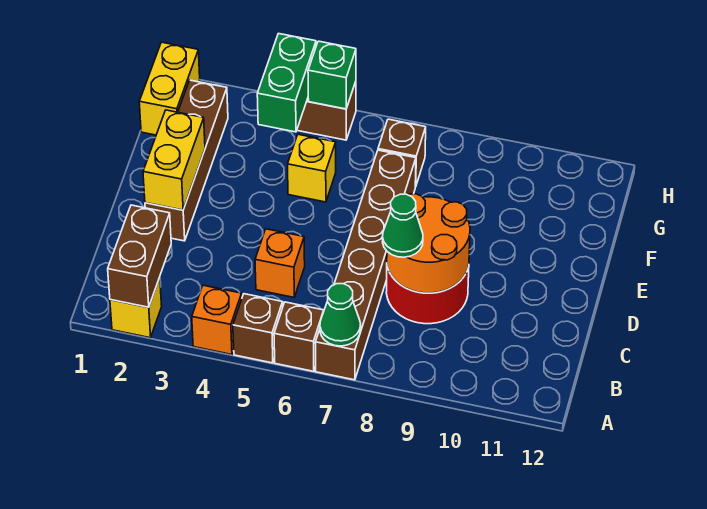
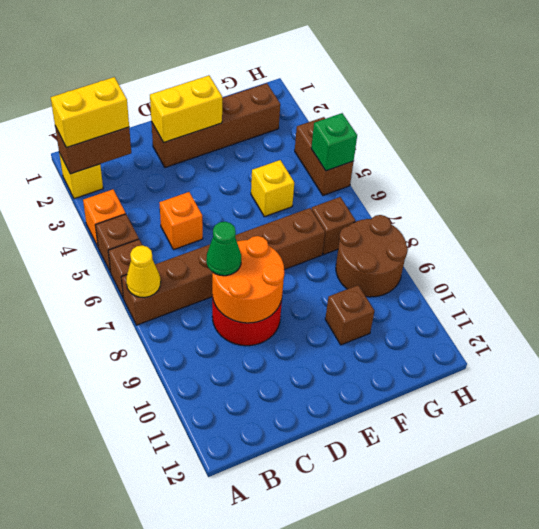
green 1x1 cone [320,284,361,346] -> yellow 1x1 cone [126,245,161,298]
none -> brown 1x1 brick [325,285,374,345]
yellow 1x2 brick [139,42,200,135] -> yellow 1x2 brick moved to [51,77,129,148]
green 1x2 brick [257,34,316,132] -> none
none -> brown 2x2 round brick [336,215,408,297]

